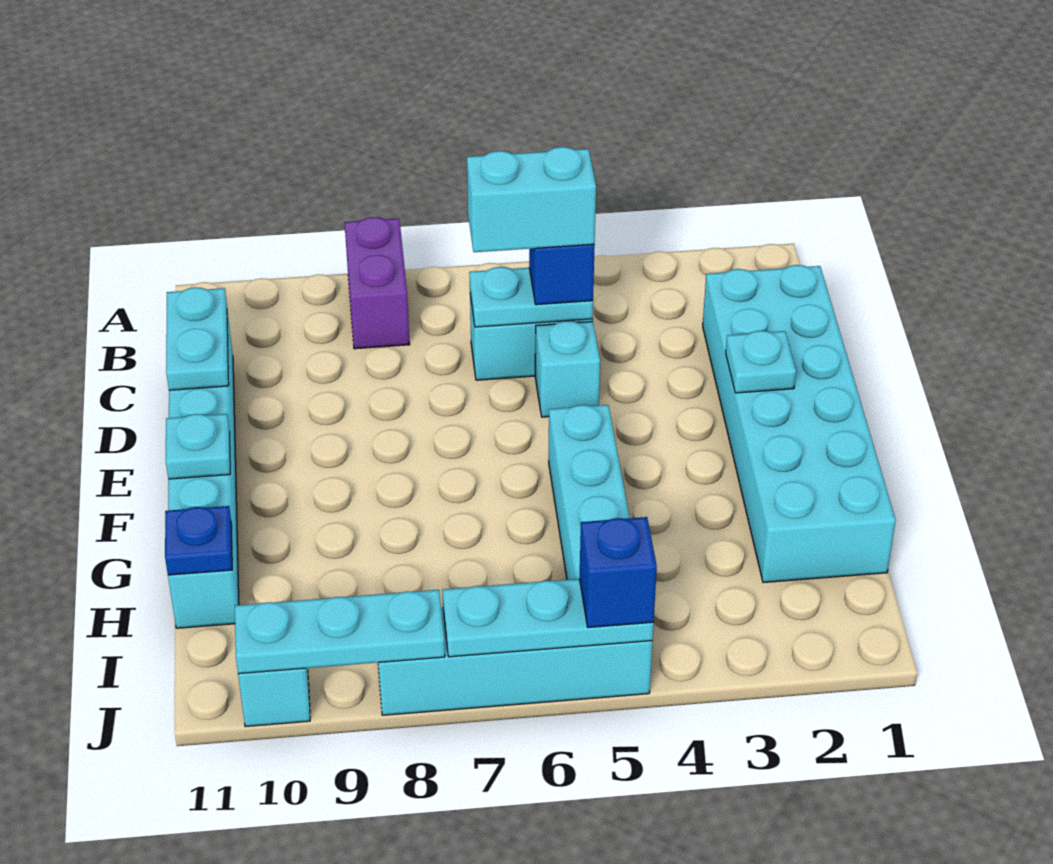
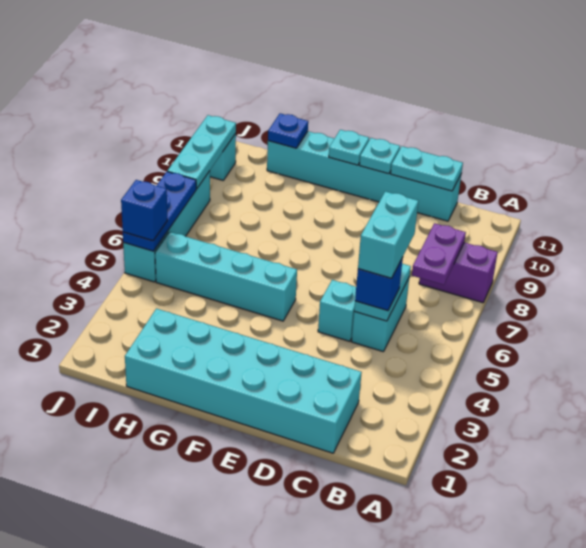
none -> purple 1x2 plate [412,223,466,285]
cyan 1x1 plate [726,331,796,393] -> cyan 1x1 plate moved to [359,138,400,174]
cyan 1x3 plate [442,579,654,657] -> blue 1x3 plate [123,172,196,251]

